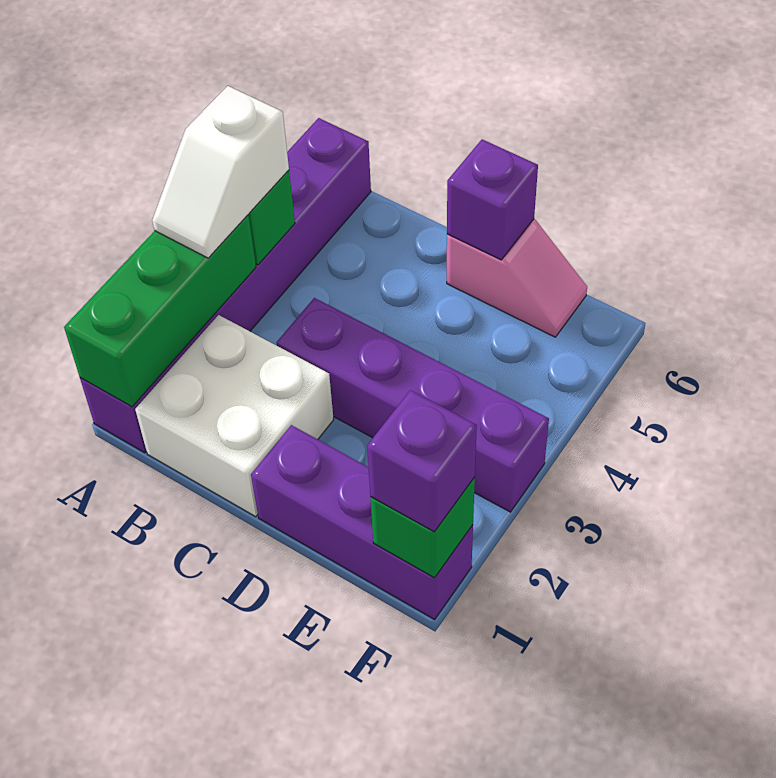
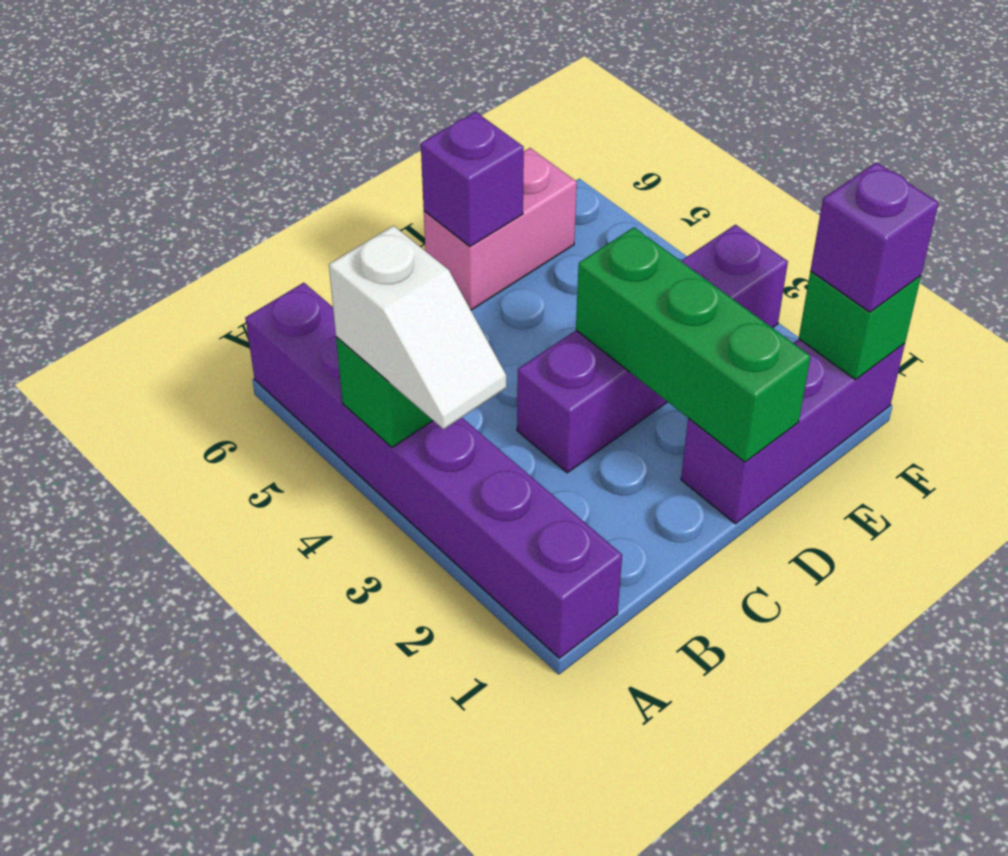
green 1x3 brick [64,215,256,407] -> green 1x3 brick moved to [576,227,811,462]
white 2x2 brick [135,315,334,517] -> none
pink 1x2 slope [447,219,587,337] -> pink 1x2 brick [424,148,577,310]

